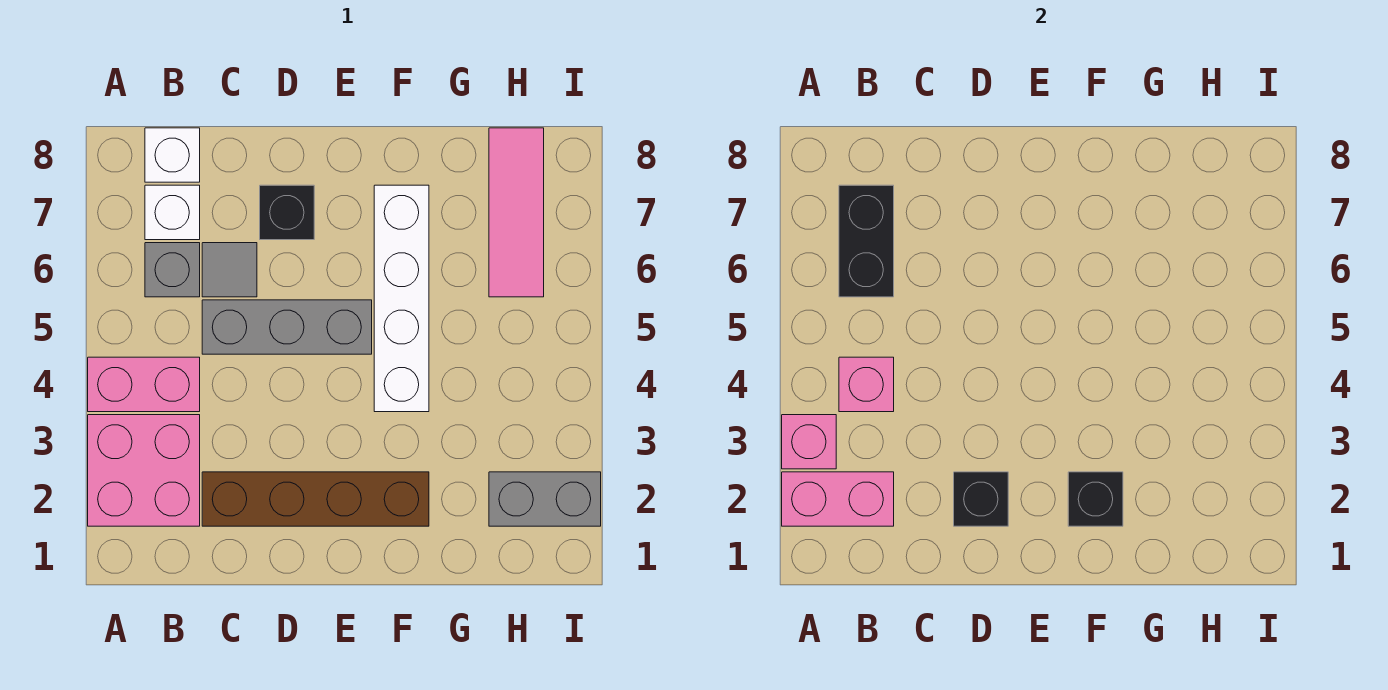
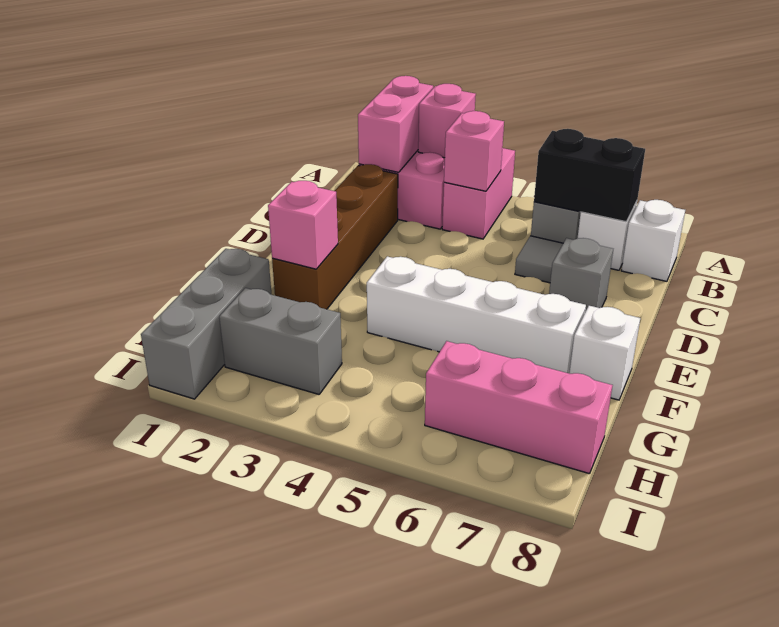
grey 1x3 brick [202,300,372,354] -> grey 1x3 brick moved to [141,249,272,399]
black 1x1 brick [954,472,1008,526] -> none
black 1x1 brick [260,185,314,240] -> grey 1x1 brick [549,238,613,312]
black 1x1 brick [1068,472,1123,526] -> pink 1x1 brick [268,181,338,269]
none -> white 1x1 brick [569,306,640,400]
grey 1x2 brick [489,472,601,526] -> grey 1x2 brick turned to [219,288,342,394]
pink 1x3 tile [489,128,544,297] -> pink 1x3 brick [425,341,613,474]

